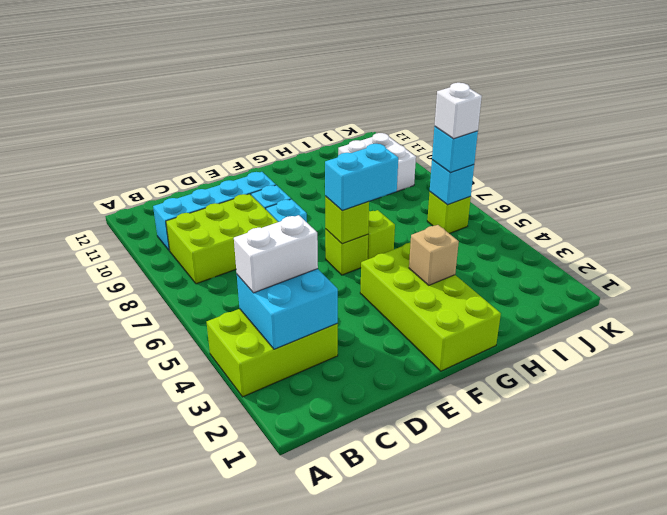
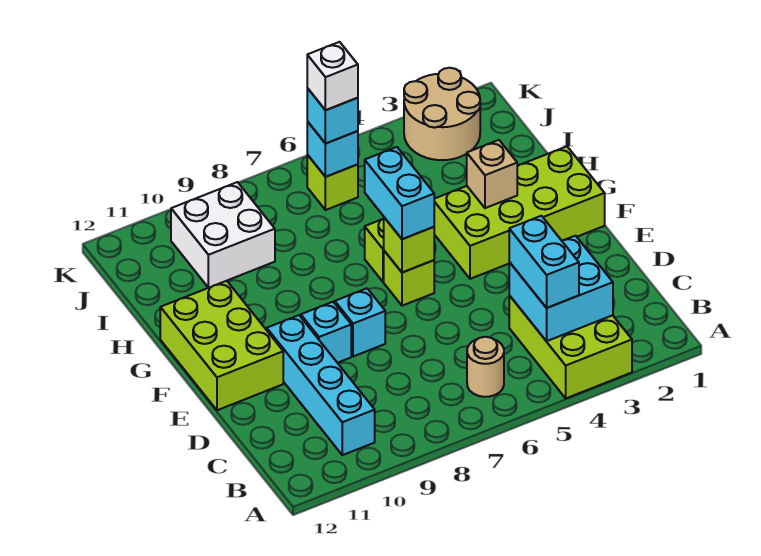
white 1x2 brick [234,215,318,293] -> cyan 1x2 brick [509,216,579,308]
none -> tan 1x1 round brick [467,337,504,397]
lime 2x3 brick [166,194,278,284] -> lime 2x3 brick moved to [160,281,283,410]
none -> tan 2x2 round brick [404,68,480,160]

